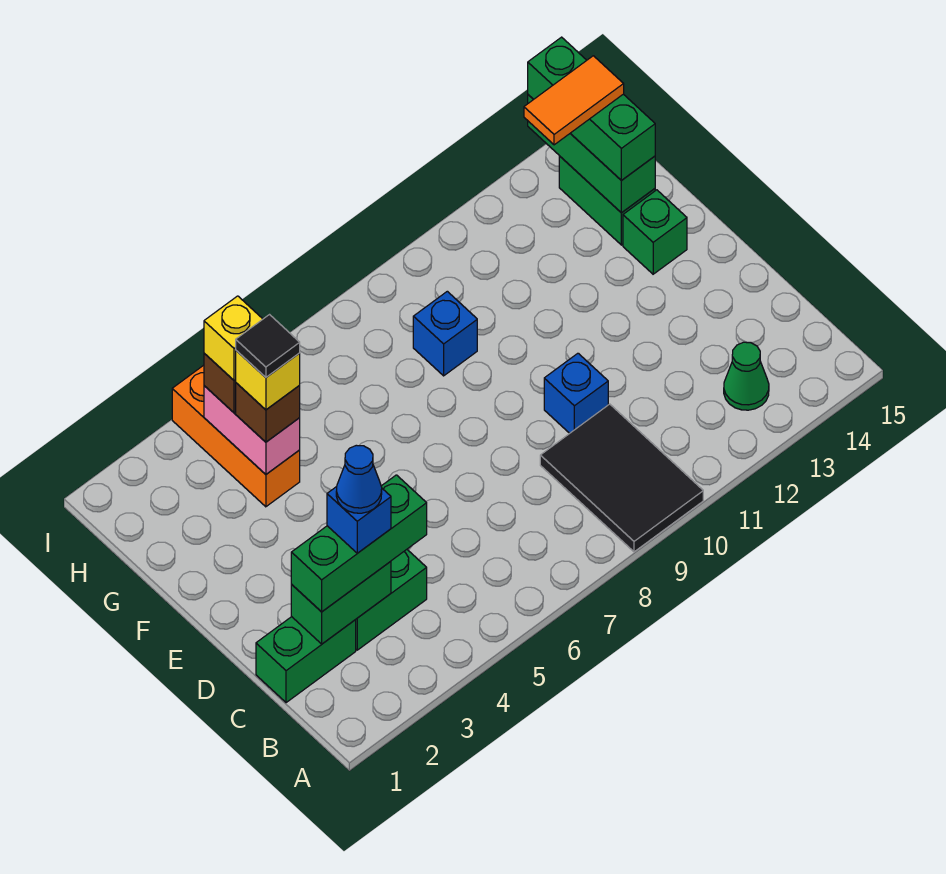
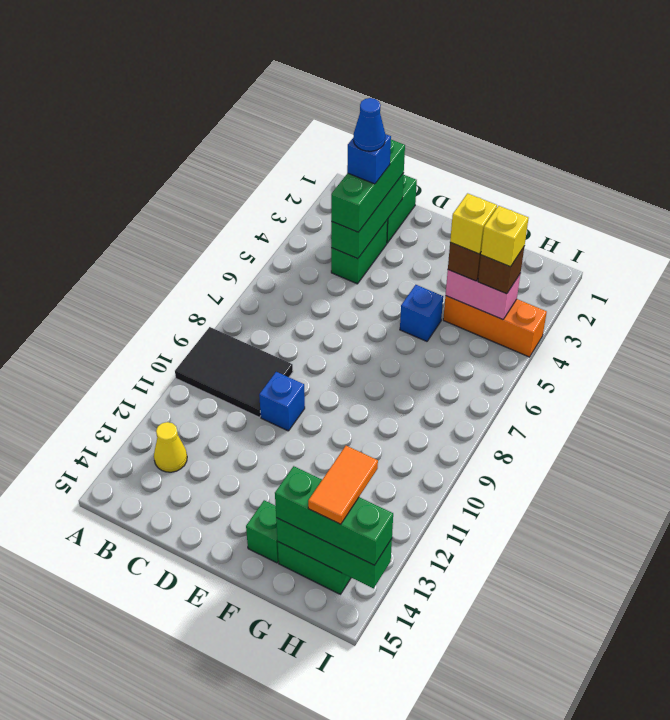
green 1x1 cone [724,342,769,410] -> yellow 1x1 cone [154,422,187,472]
green 1x2 brick [291,561,391,644] -> green 1x3 brick [331,173,404,259]
black 1x1 tile [236,315,300,377] -> none
blue 1x1 brick [413,291,477,376] -> blue 1x1 brick moved to [400,285,443,341]

